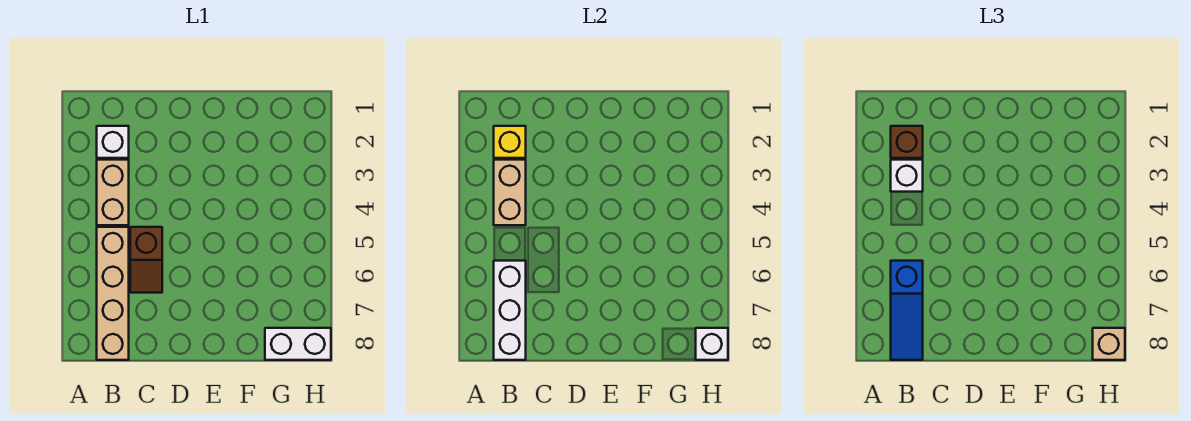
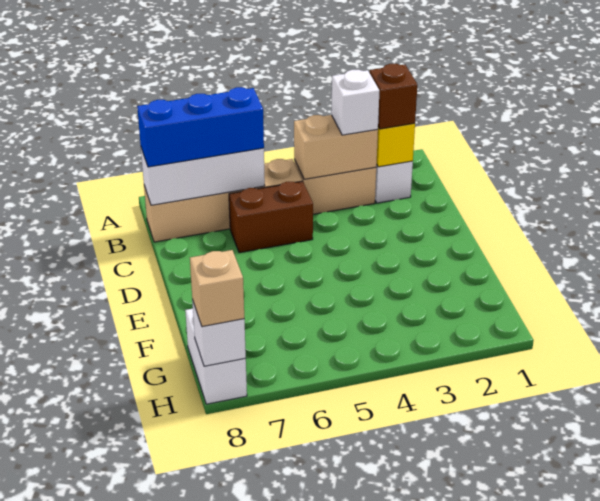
blue 1x3 slope [891,261,923,360] -> blue 1x3 brick [137,87,264,167]
brown 1x2 slope [130,227,162,293] -> brown 1x2 brick [229,181,313,253]

